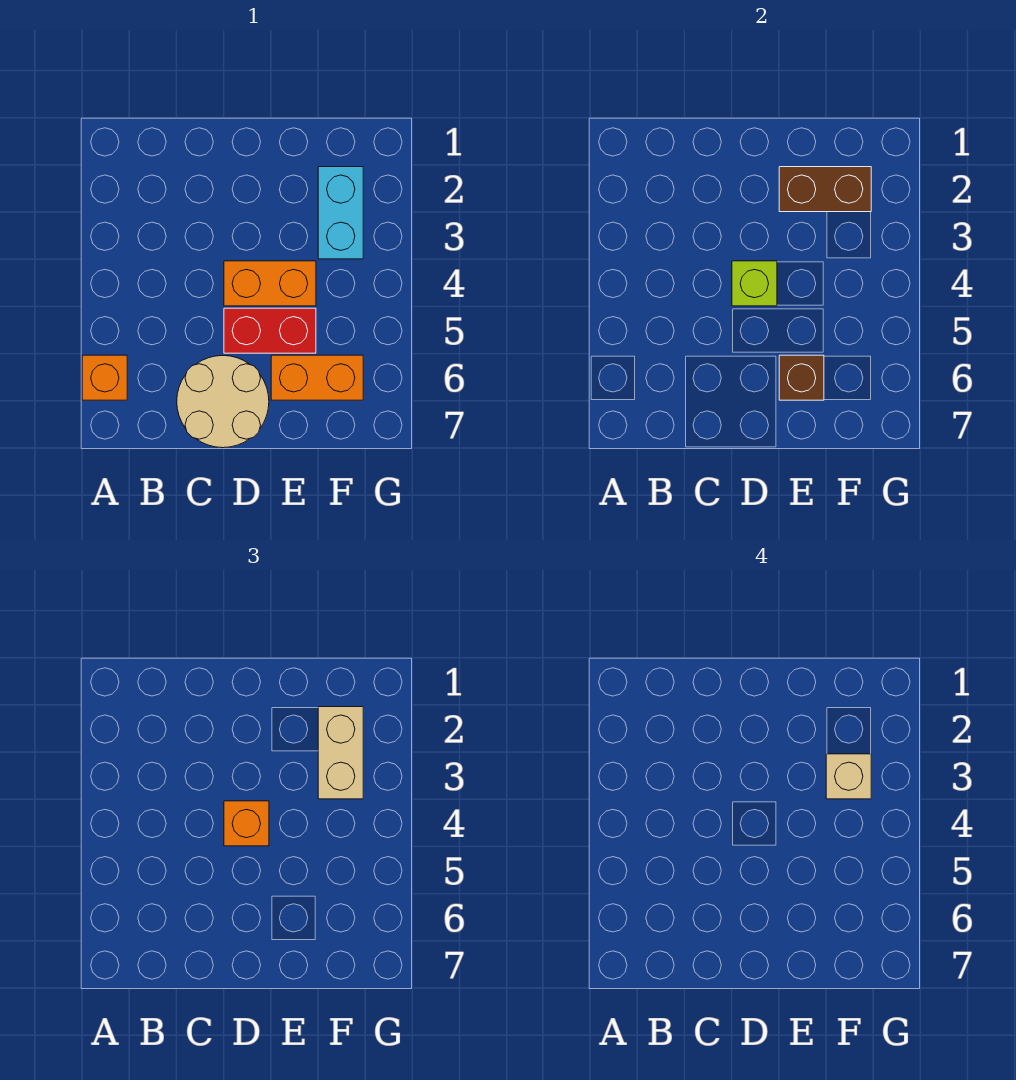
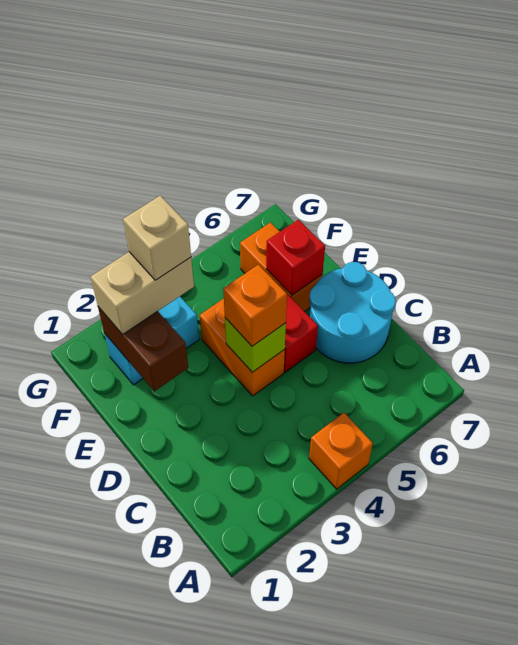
orange 1x1 brick [82,355,127,400] -> orange 1x1 brick moved to [309,413,373,489]
tan 2x2 round brick [177,356,269,448] -> cyan 2x2 round brick [309,262,396,363]
brown 1x1 brick [779,355,824,400] -> red 1x1 brick [266,220,325,295]

